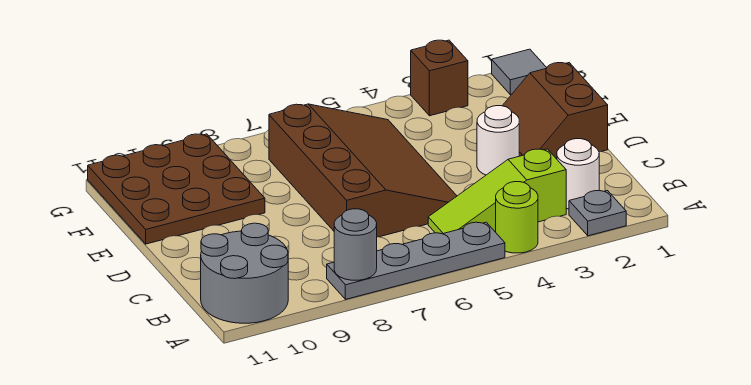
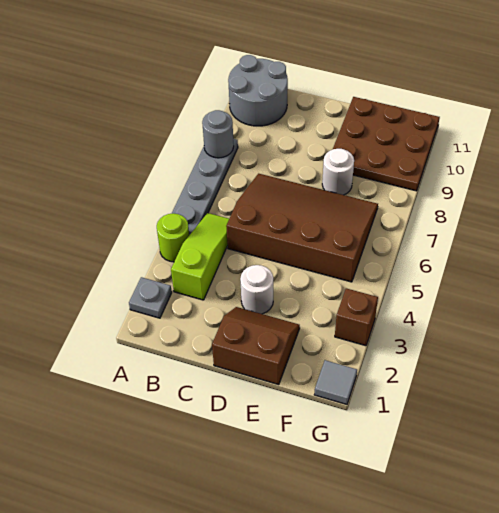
white 1x1 round brick [557,139,599,209] -> white 1x1 round brick moved to [322,149,354,195]
brown 3x4 slope [269,104,457,237] -> brown 3x4 slope turned to [226,174,378,282]

